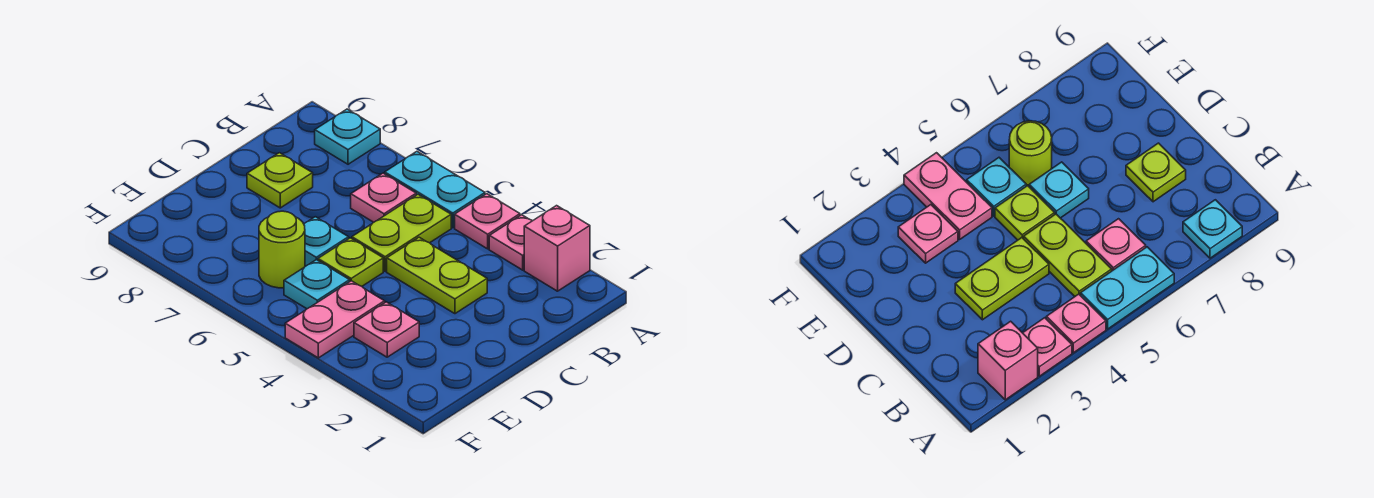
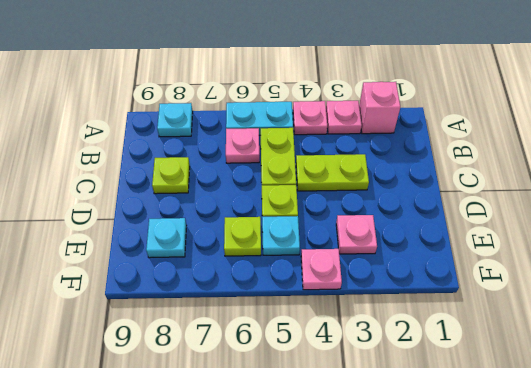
cyan 1x1 plate [304,217,349,266] -> cyan 1x1 plate moved to [146,218,187,258]
pink 1x2 plate [285,281,385,358] -> pink 1x1 plate [301,249,342,290]
lime 1x1 round brick [259,211,305,288] -> lime 1x1 plate [224,217,261,256]

